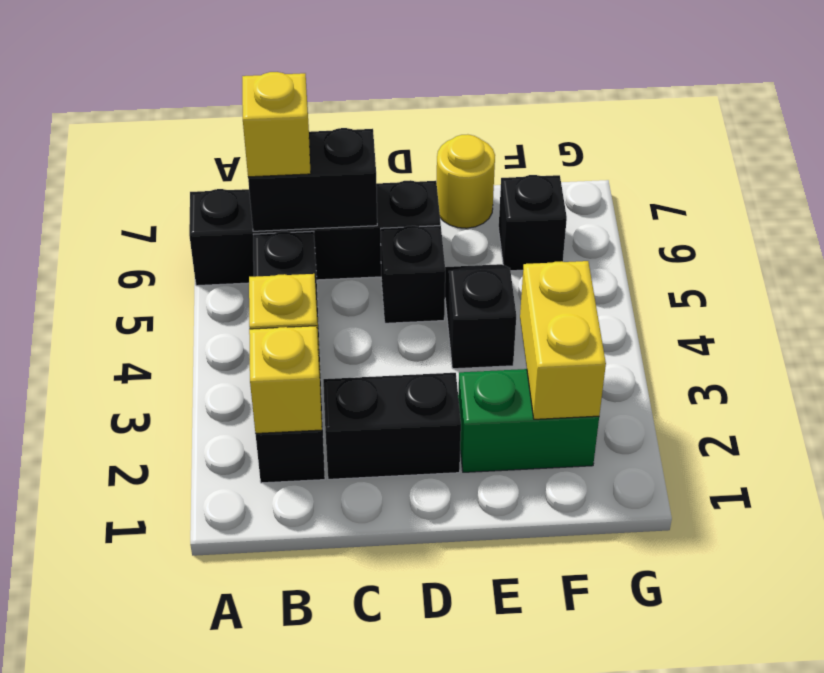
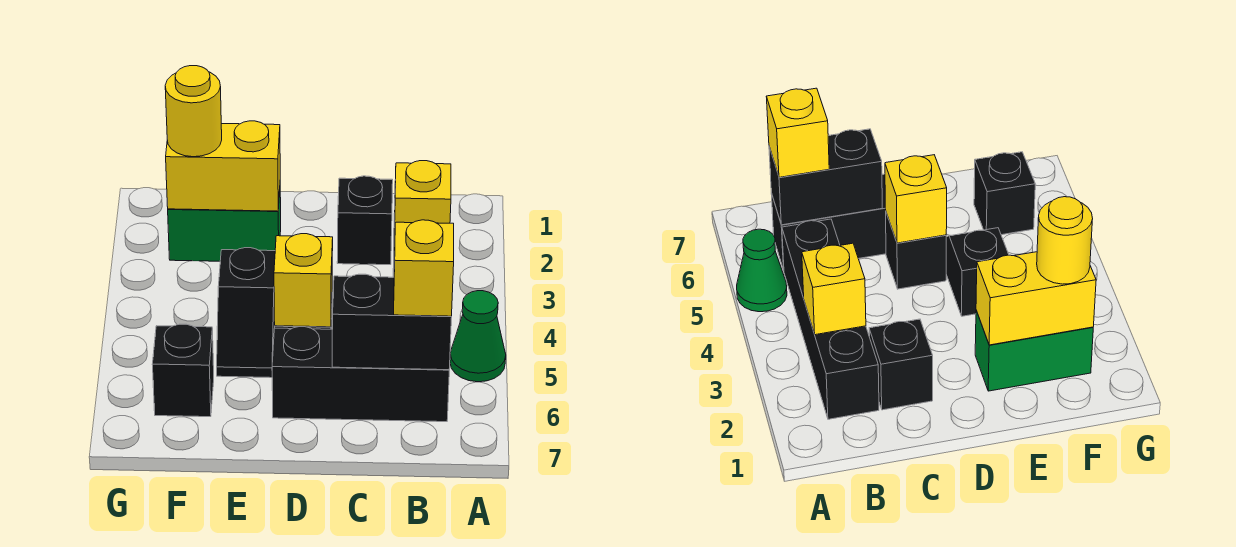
none -> green 1x1 cone [450,291,506,382]
black 1x4 brick [189,180,441,286] -> black 1x3 brick [272,327,449,422]
yellow 1x1 brick [249,326,322,433] -> yellow 1x1 brick moved to [274,234,333,327]
black 1x2 brick [323,373,461,479] -> black 1x1 brick [337,176,393,265]
yellow 1x1 round brick [437,134,495,228] -> yellow 1x1 round brick moved to [165,66,222,157]
yellow 1x2 brick [520,261,606,419] -> yellow 1x2 brick turned to [166,121,280,211]

